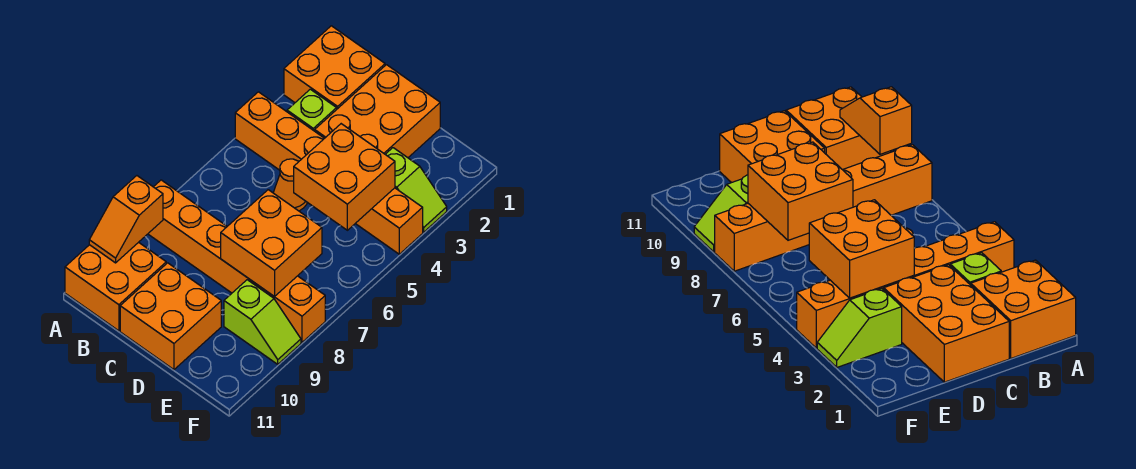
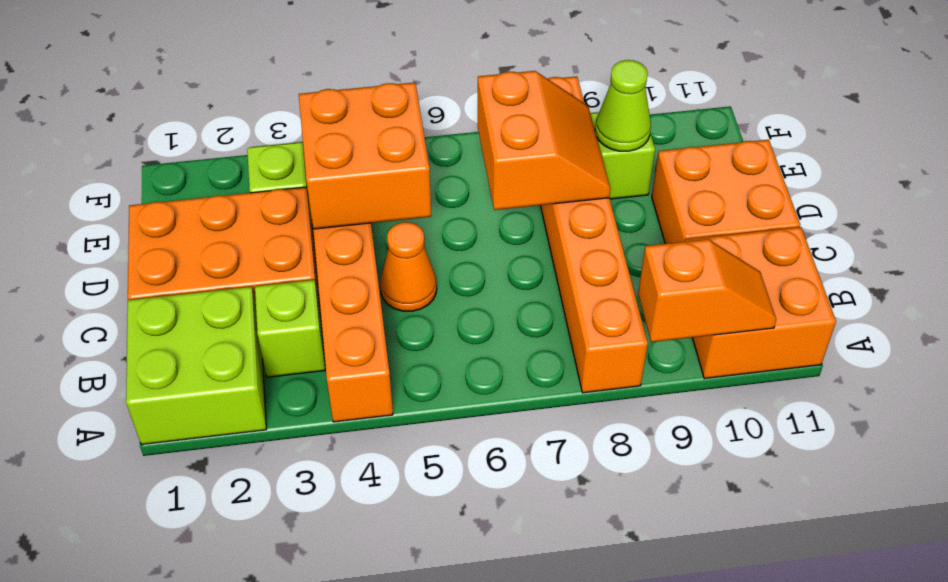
orange 2x2 brick [284,26,385,109] -> lime 2x2 brick [126,287,266,445]
orange 2x2 brick [221,190,322,296] -> orange 2x2 slope [478,71,611,210]
none -> lime 1x1 cone [595,60,651,151]

